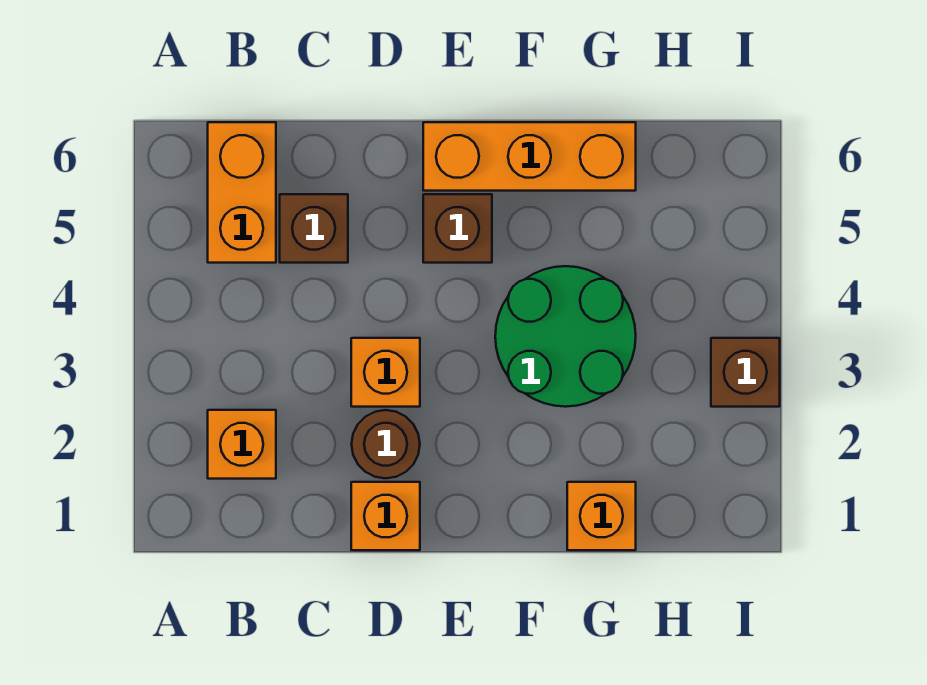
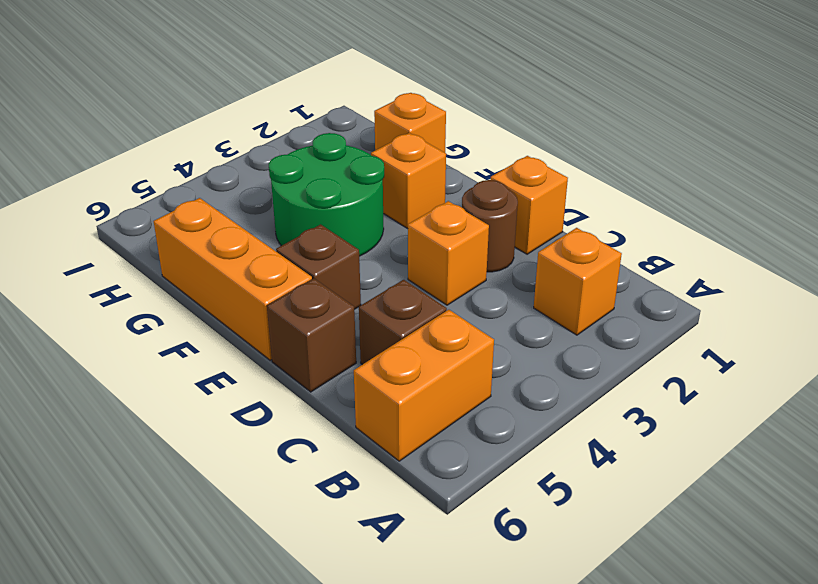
none -> orange 1x1 brick [371,133,446,228]
brown 1x1 brick [711,338,780,407] -> brown 1x1 brick moved to [267,278,356,392]

